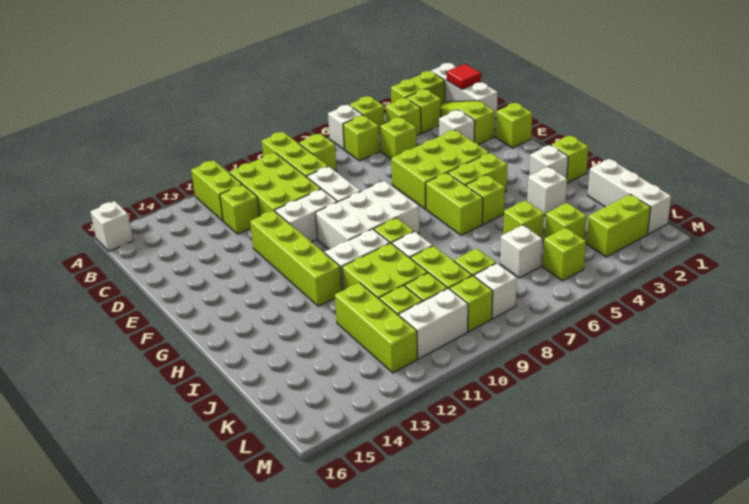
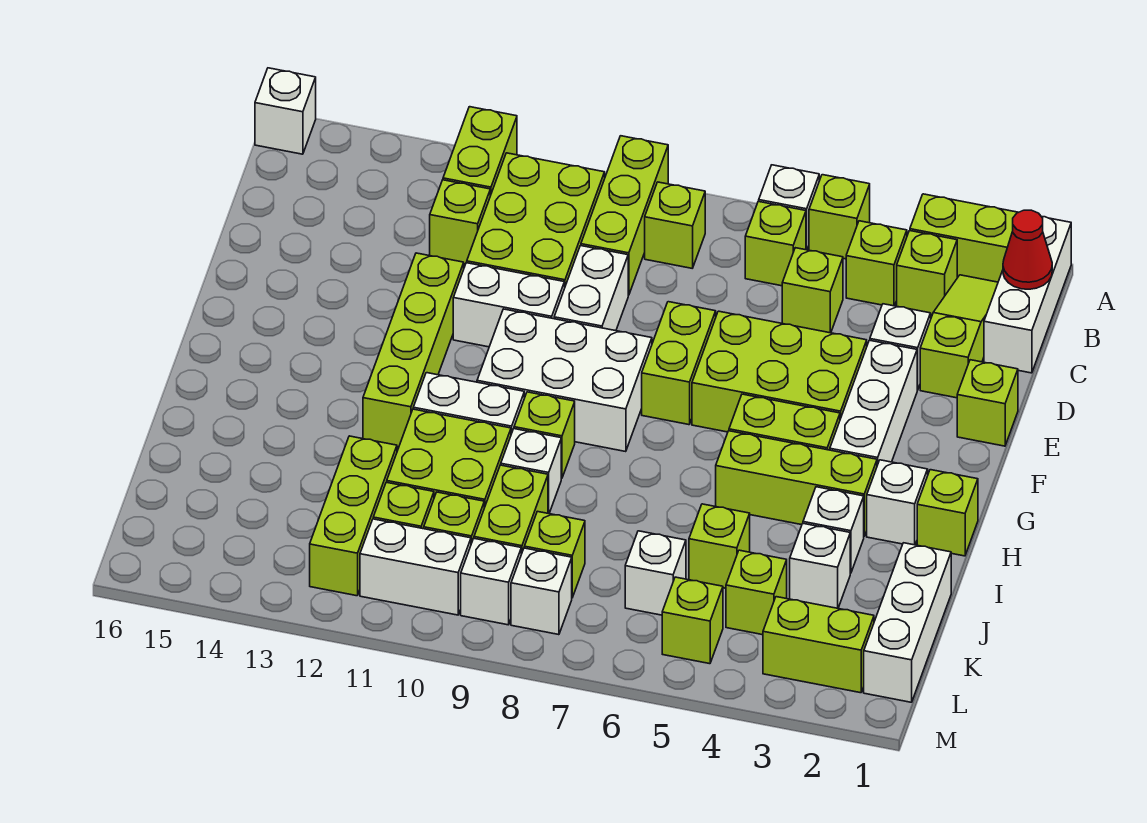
red 1x1 tile [447,64,481,89] -> red 1x1 cone [1003,210,1052,289]
none -> white 1x3 brick [830,340,917,465]
lime 1x2 brick [426,173,483,235] -> lime 1x2 brick moved to [642,302,716,425]
lime 1x1 brick [466,175,505,224] -> lime 1x3 brick [716,431,877,536]
none -> white 1x1 brick [790,524,850,608]
lime 1x1 brick [450,276,493,332] -> white 1x1 brick [461,539,521,625]

